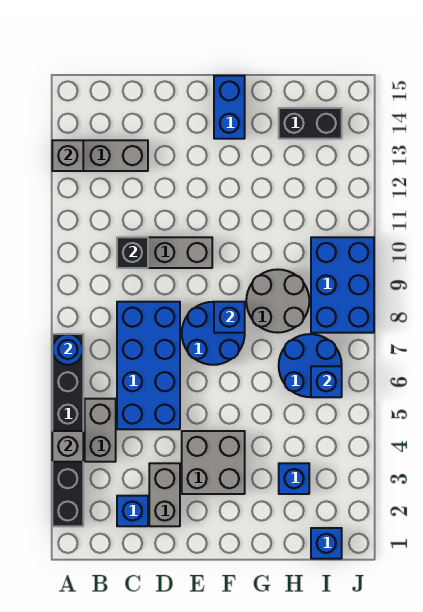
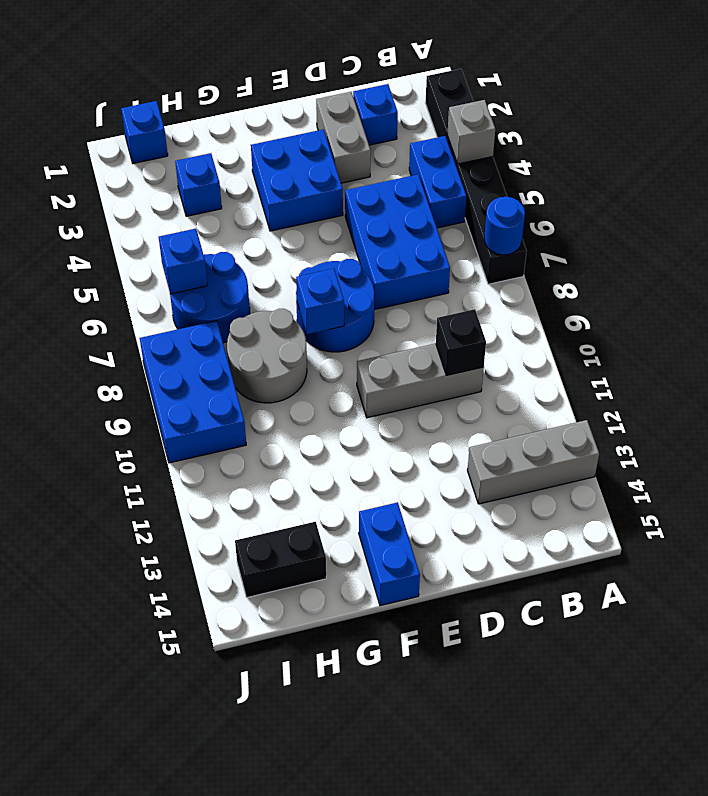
grey 1x1 brick [52,140,83,171] -> none
grey 1x2 brick [85,399,116,462] -> blue 1x2 brick [409,136,466,228]
blue 2x4 brick [117,302,180,429] -> blue 2x3 brick [345,174,450,310]
grey 2x2 brick [182,431,245,494] -> blue 2x2 brick [251,129,343,231]

